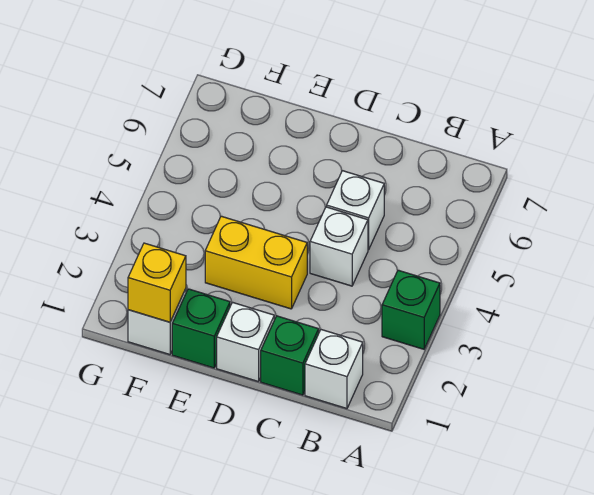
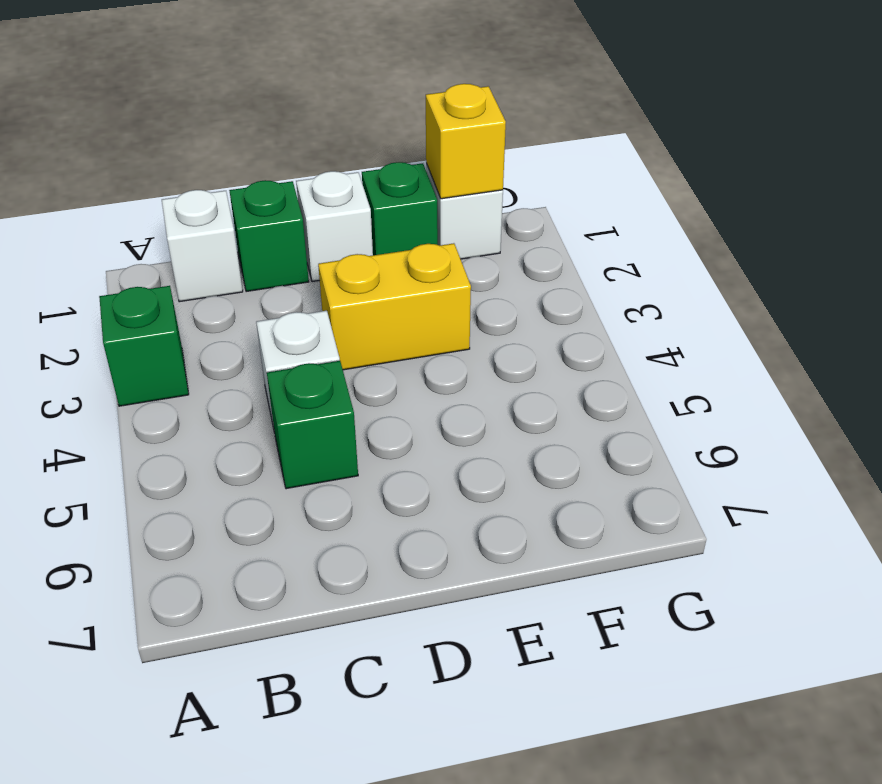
white 1x1 brick [327,171,384,250] -> green 1x1 brick [267,361,358,489]

